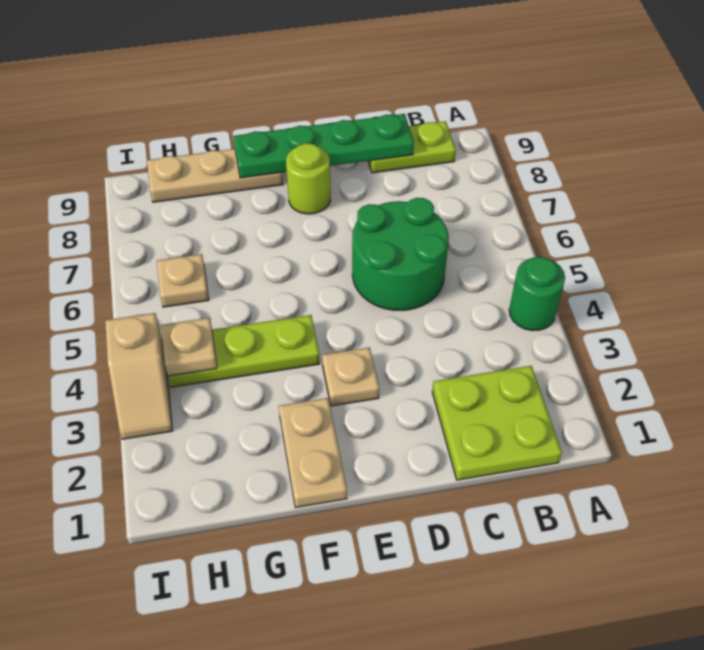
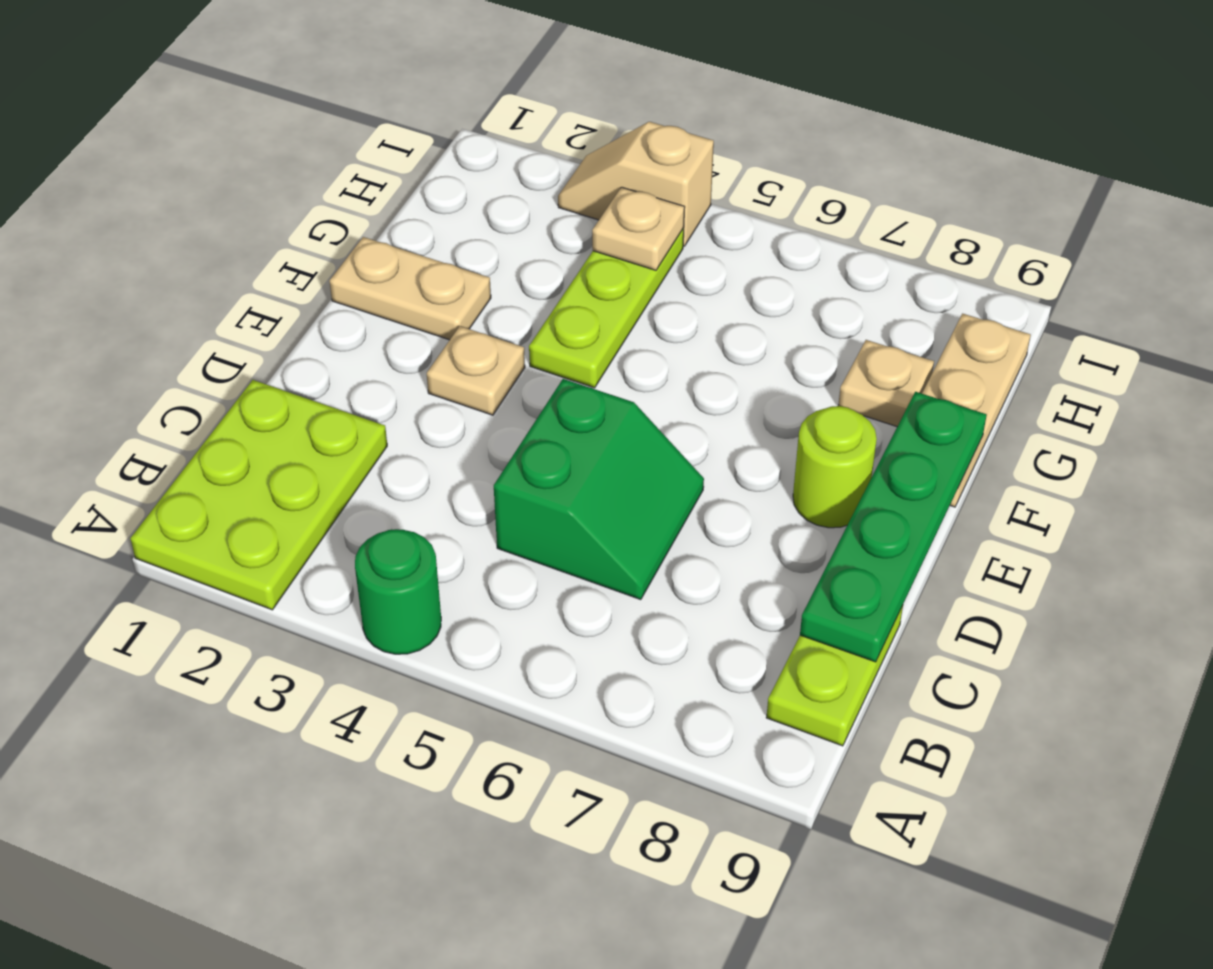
lime 2x2 plate [432,366,562,480] -> lime 2x3 plate [130,380,387,610]
green 2x2 round brick [352,198,449,310] -> green 2x2 slope [494,379,704,600]
tan 1x1 plate [157,254,209,307] -> tan 1x1 plate moved to [838,340,934,427]

